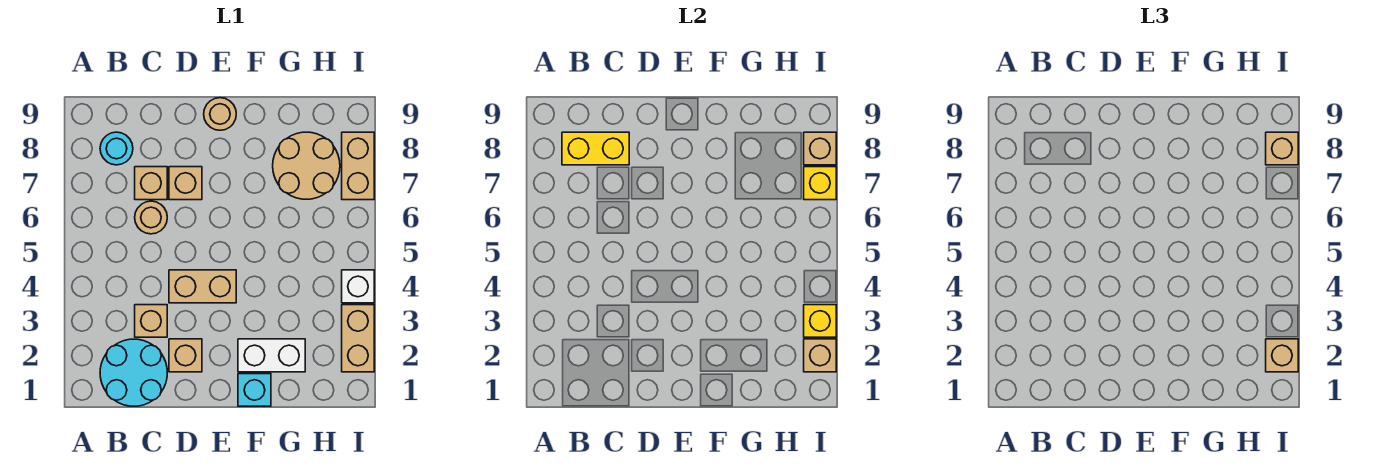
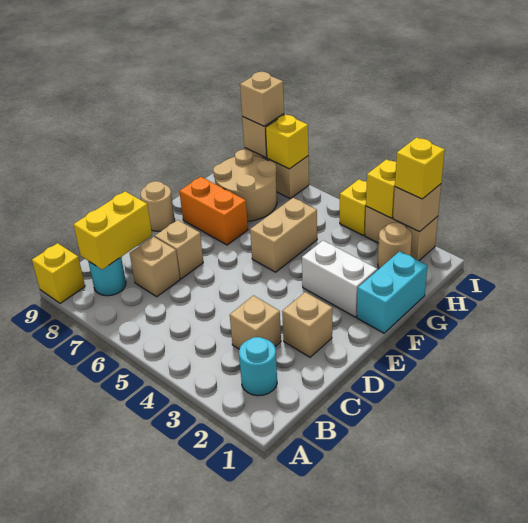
none -> yellow 1x1 brick [32,243,85,303]
cyan 2x2 round brick [100,339,167,406] -> cyan 1x1 round brick [239,337,277,396]
tan 1x1 round brick [135,201,167,234] -> tan 1x1 round brick moved to [378,222,412,269]
tan 1x2 brick [169,270,236,303] -> tan 1x2 brick moved to [250,198,317,272]
cyan 1x1 brick [238,374,271,406] -> cyan 1x2 brick [357,251,428,333]
white 1x2 brick [238,339,305,372] -> white 1x2 brick turned to [302,241,377,317]
none -> orange 1x2 brick [179,177,248,245]
tan 1x1 brick [1266,339,1298,372] -> yellow 1x1 brick [395,137,445,199]
white 1x1 brick [342,270,374,303] -> yellow 1x1 brick [340,179,367,236]

